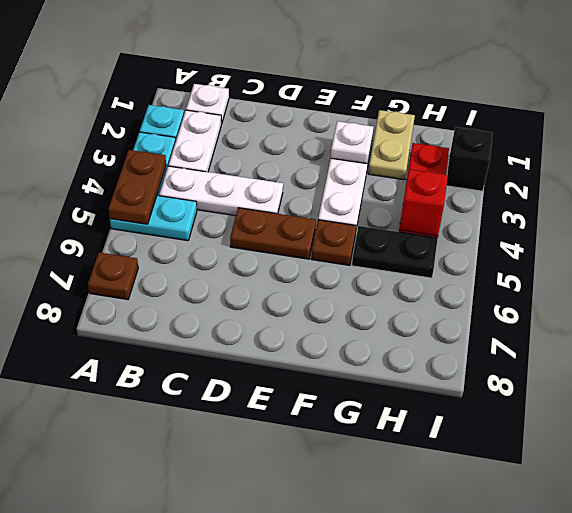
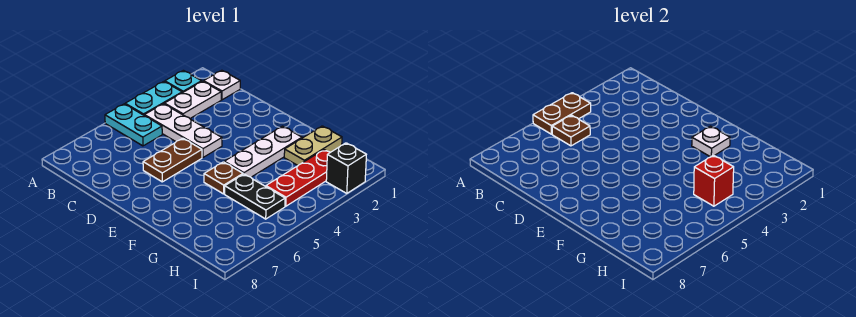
brown 1x1 plate [88,252,138,300] -> brown 1x1 plate moved to [552,115,590,146]
brown 1x2 plate [230,208,316,259] -> brown 1x2 plate turned to [143,138,202,182]

